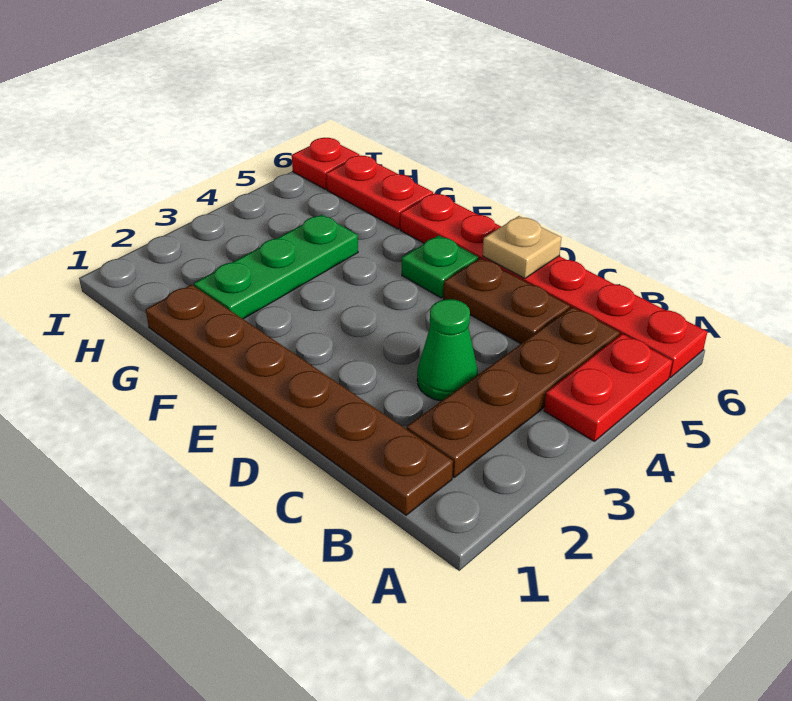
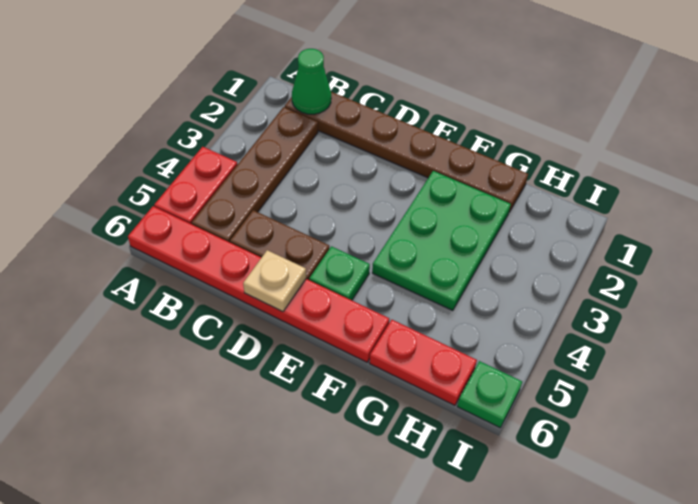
green 1x1 cone [417,299,478,401] -> green 1x1 cone moved to [292,49,331,114]
green 1x3 plate [194,215,358,319] -> green 2x3 plate [372,171,511,311]
red 1x1 plate [292,138,360,189] -> green 1x1 plate [457,361,522,428]

